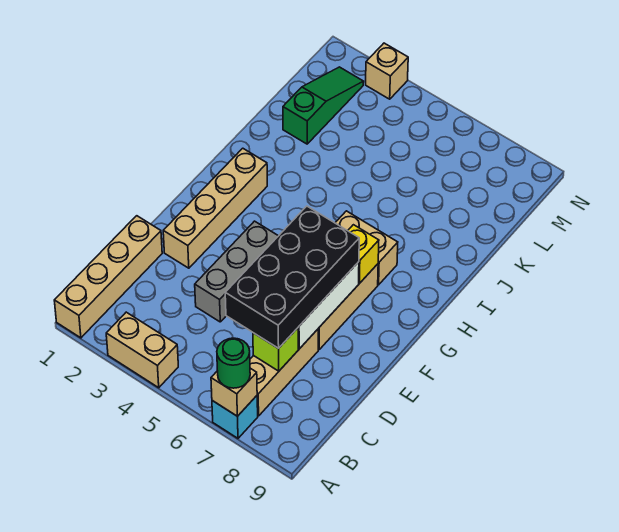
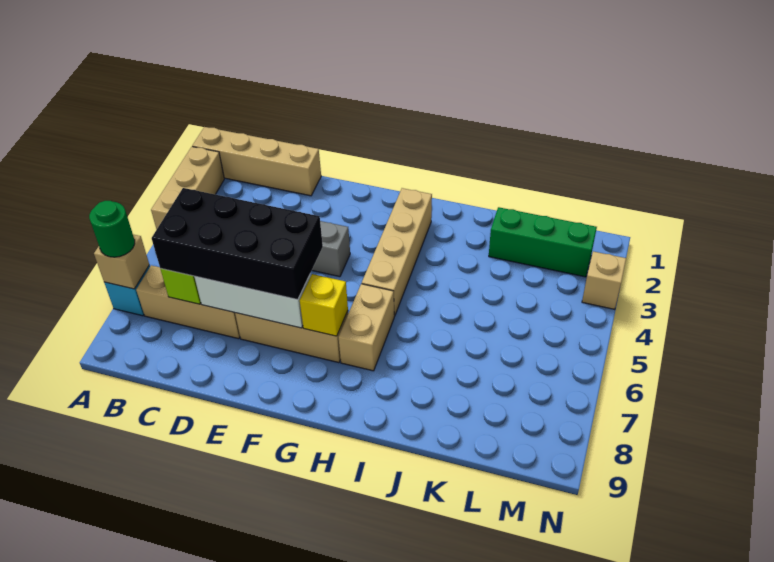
tan 1x2 brick [106,312,178,388] -> tan 1x3 brick [151,147,224,229]
tan 1x4 brick [163,148,267,268] -> tan 1x4 brick turned to [362,188,432,316]
green 1x3 slope [283,67,364,144] -> green 1x3 brick [489,207,597,277]

